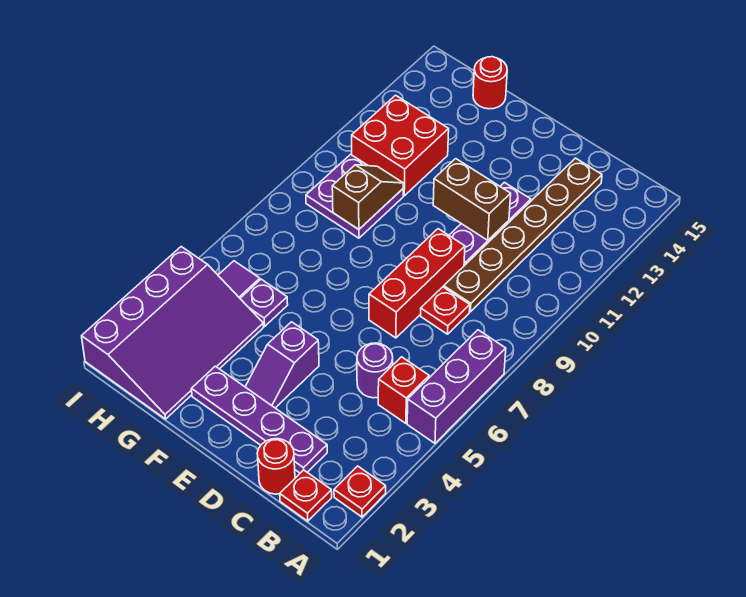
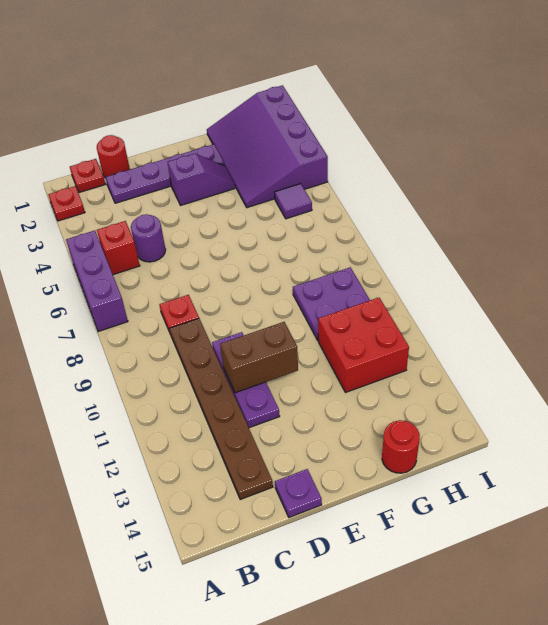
red 1x3 brick [369,229,465,338] -> none
purple 1x2 slope [245,322,319,408] -> purple 1x2 slope turned to [168,154,235,205]
purple 1x1 plate [240,279,288,326] -> purple 1x1 plate moved to [275,469,322,517]
brown 1x2 slope [332,165,404,229] -> none

